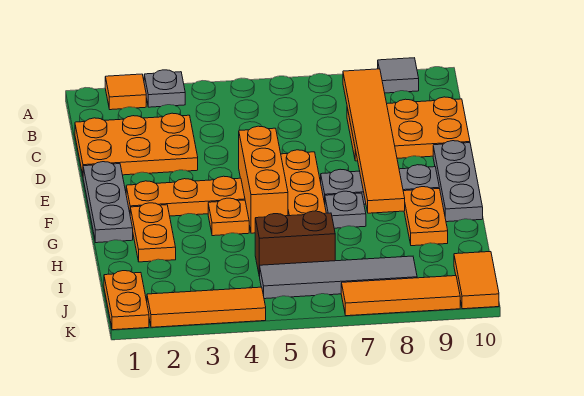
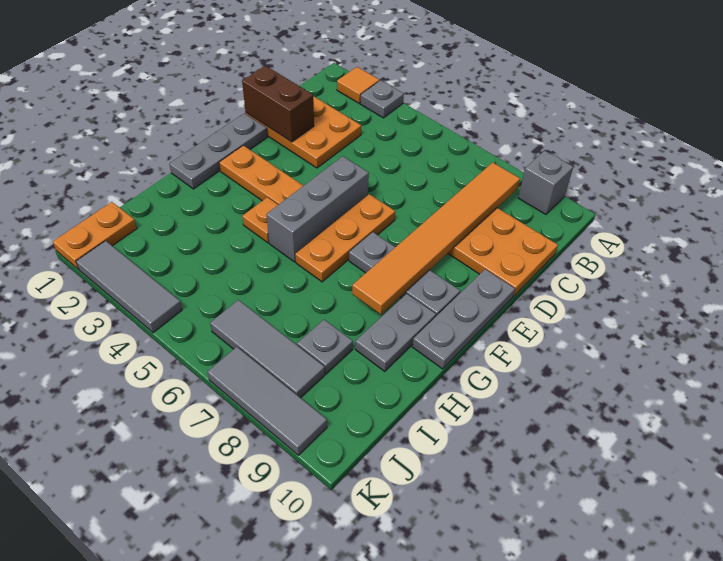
grey 1x1 tile [378,58,419,93] -> grey 1x1 brick [518,151,573,214]
orange 1x3 brick [239,126,288,233] -> grey 1x3 brick [266,156,369,262]
orange 1x2 plate [130,203,176,262] -> none
grey 1x1 plate [325,191,366,228] -> grey 1x1 plate moved to [297,320,353,374]
orange 1x2 plate [403,187,448,246] -> grey 1x2 plate [355,294,436,371]
brown 1x2 brick [255,211,335,277] -> brown 1x2 brick moved to [242,66,314,142]
grey 1x4 tile [260,256,417,299] -> grey 1x3 tile [210,300,325,398]
orange 1x2 tile [454,252,499,309] -> none
orange 1x3 tile [147,287,266,327] -> grey 1x3 tile [76,241,182,333]
orange 1x3 tile [341,276,460,316] -> grey 1x3 tile [207,347,327,455]

